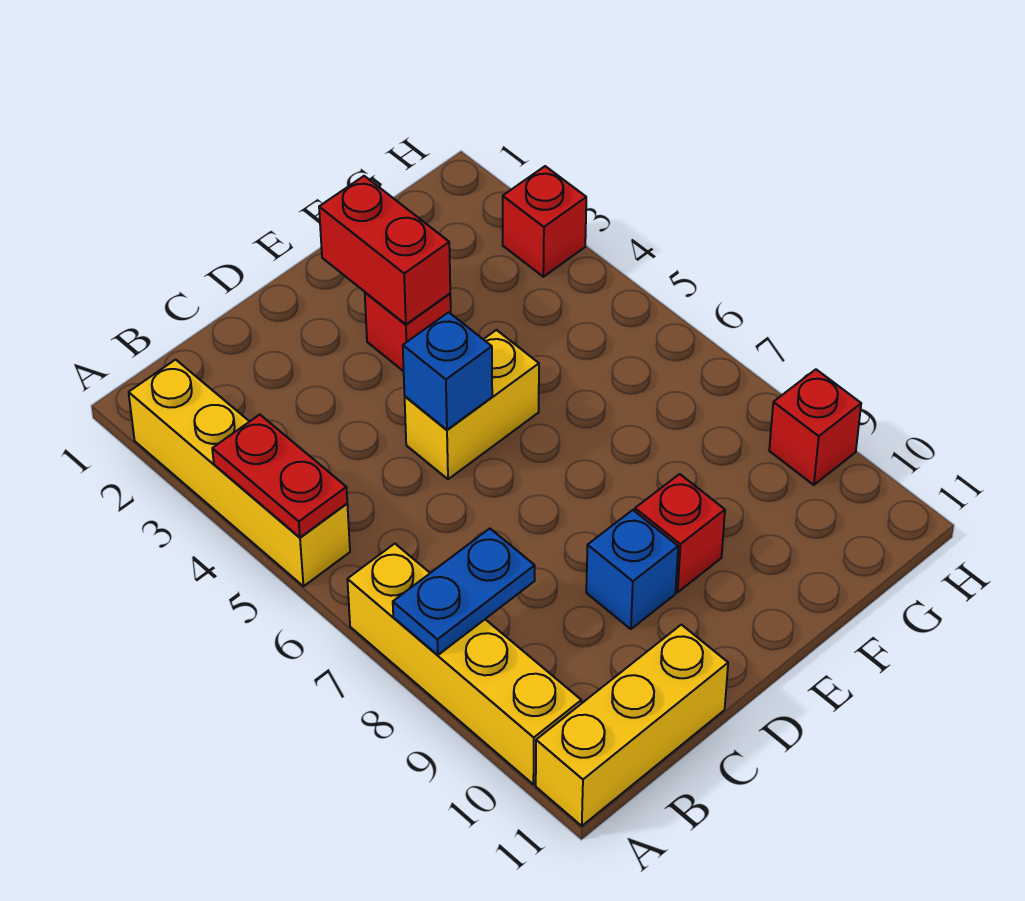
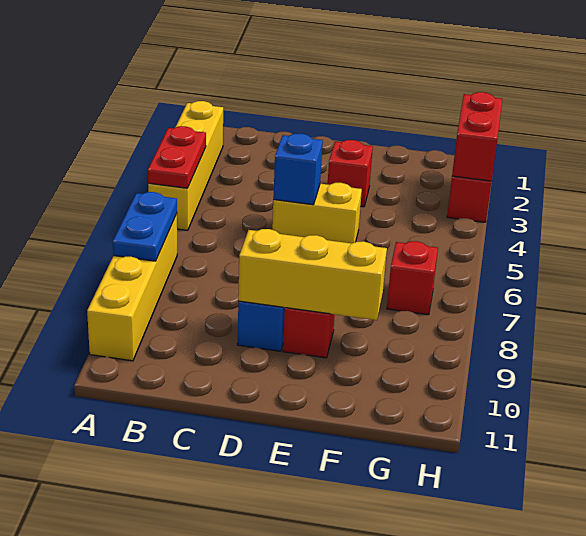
blue 1x2 plate [393,529,535,655] -> blue 1x2 plate turned to [113,192,177,261]
yellow 1x3 brick [536,625,728,826] -> yellow 1x3 brick moved to [238,229,387,320]
red 1x2 brick [319,176,450,324] -> red 1x2 brick moved to [452,92,502,181]
red 1x1 brick [769,369,861,485] -> red 1x1 brick moved to [387,241,438,315]

